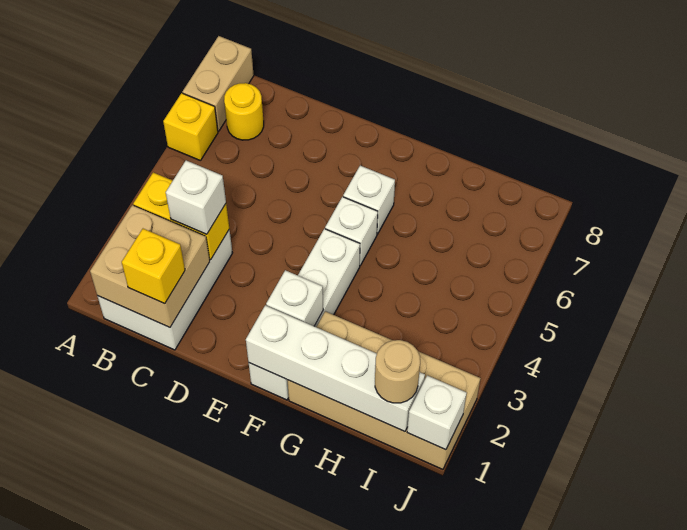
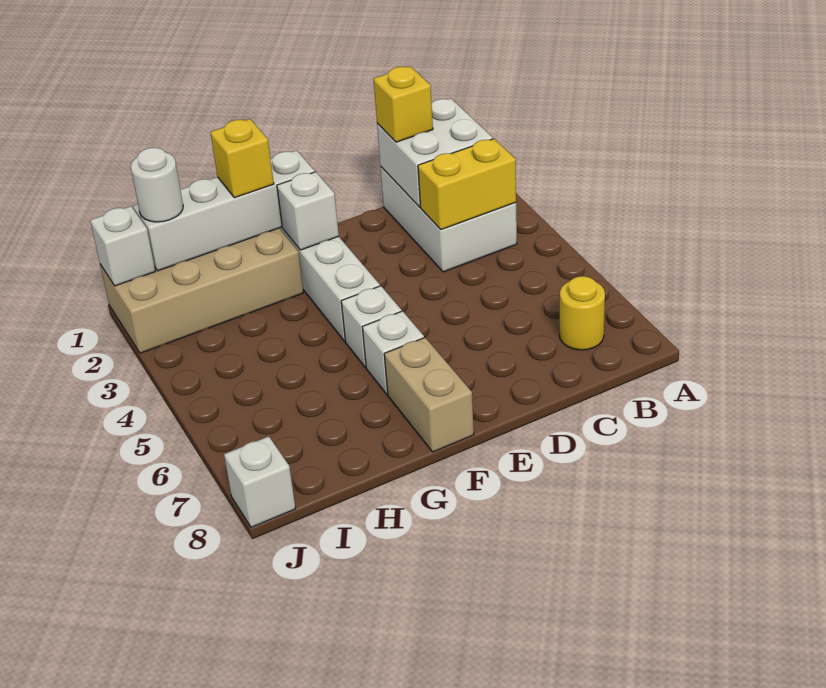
yellow 1x1 brick [163,93,218,160] -> yellow 1x1 brick moved to [210,119,274,198]
tan 1x2 brick [183,36,254,131] -> tan 1x2 brick moved to [384,338,474,452]
tan 2x2 brick [90,205,210,327] -> white 2x2 brick [377,98,493,207]
white 1x1 brick [166,160,226,234] -> white 1x1 brick moved to [224,436,296,527]
tan 1x1 round brick [375,340,420,403] -> white 1x1 round brick [131,148,183,222]

